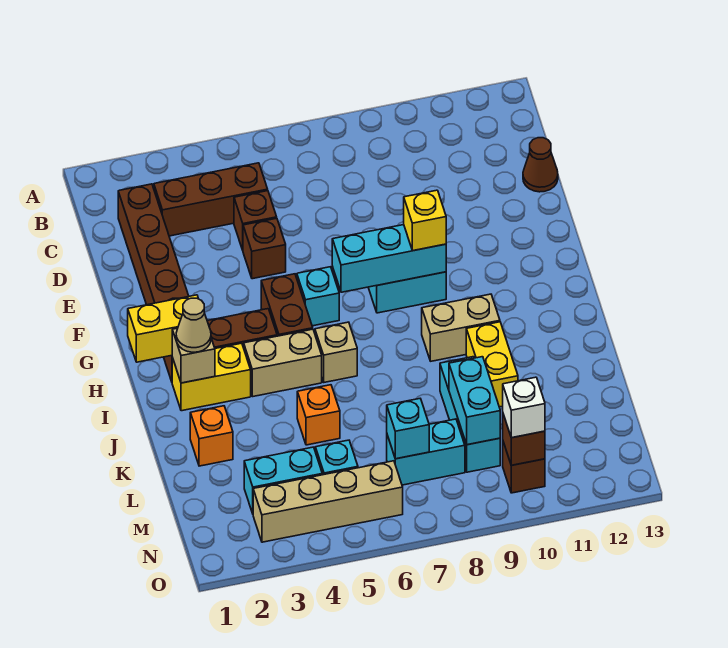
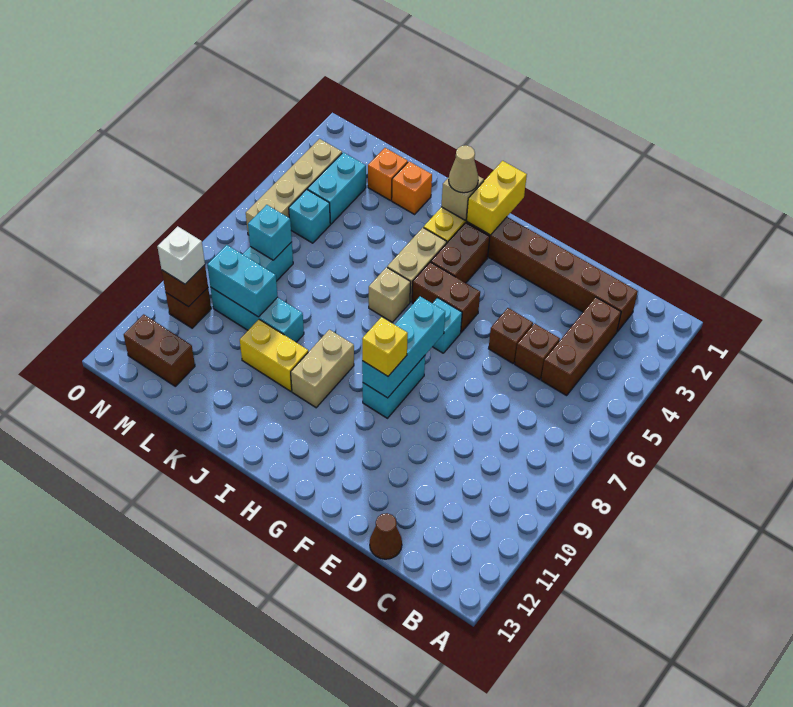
orange 1x1 brick [297,385,340,445] -> orange 1x1 brick moved to [368,148,408,201]
none -> brown 1x2 brick [124,314,195,386]

